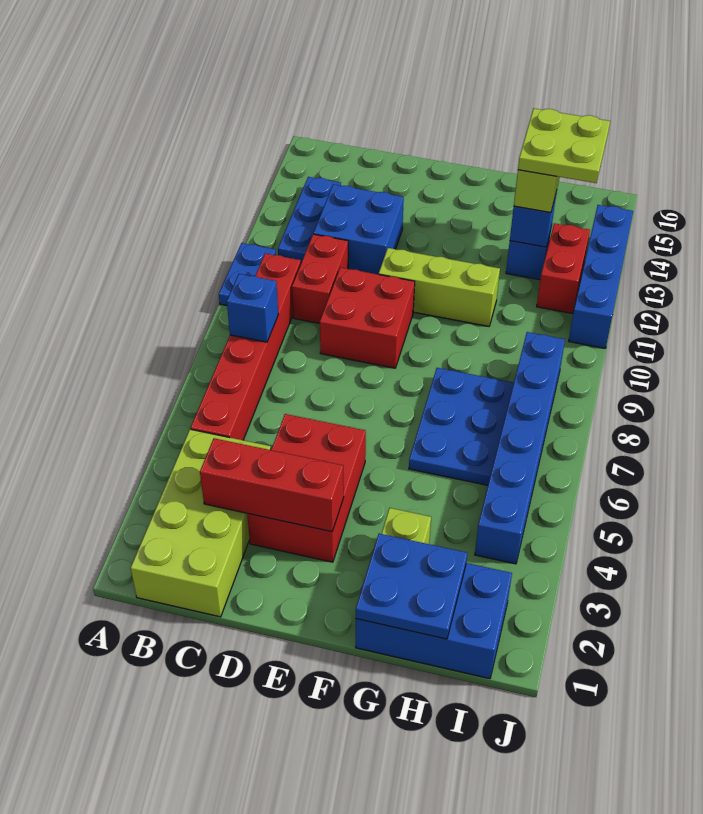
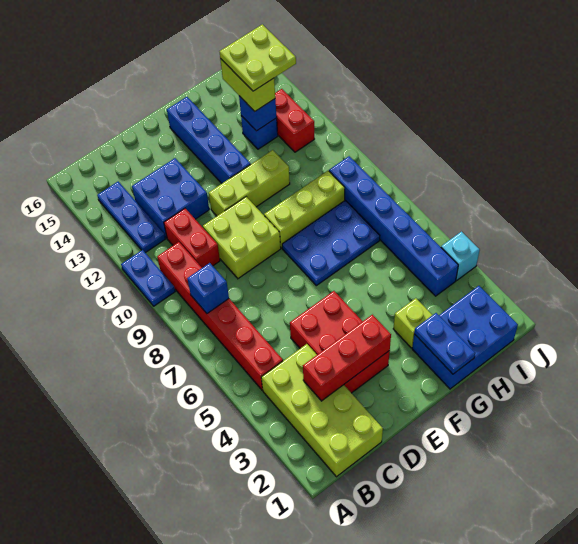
red 2x2 brick [320,267,415,368] -> lime 2x2 brick [203,197,281,279]
none -> lime 1x3 brick [264,171,345,248]
blue 2x2 plate [356,534,467,639] -> blue 1x2 plate [414,313,475,374]
blue 2x3 plate [409,368,514,485] -> blue 2x3 plate turned to [282,200,380,286]
none -> cyan 1x1 brick [441,232,480,280]
blue 1x4 brick [569,205,633,348] -> blue 1x4 brick moved to [167,97,251,183]

